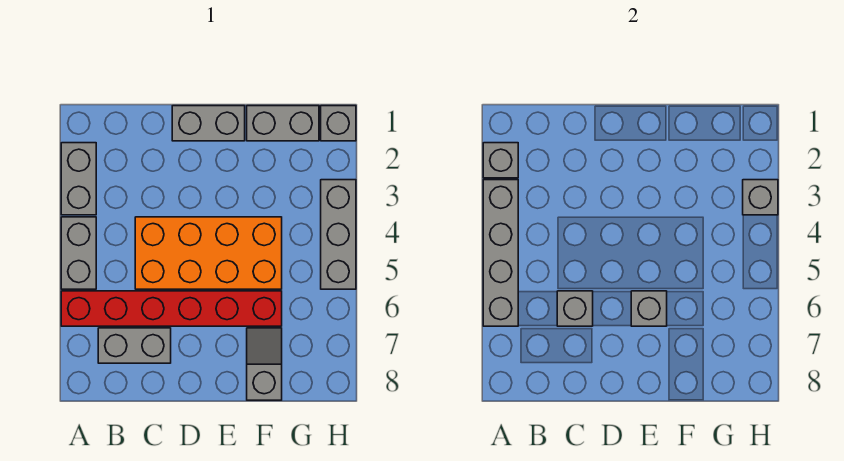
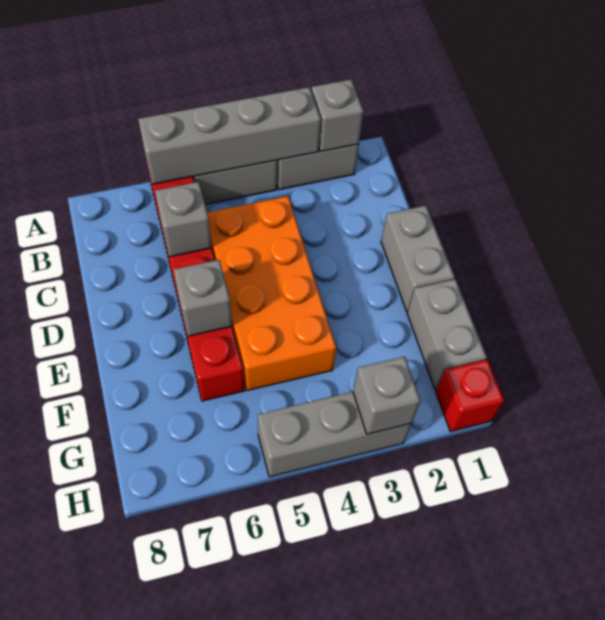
grey 1x2 brick [98,328,171,363] -> none
grey 1x2 slope [247,328,282,400] -> none
grey 1x1 brick [321,106,356,141] -> red 1x1 brick [436,359,504,432]

